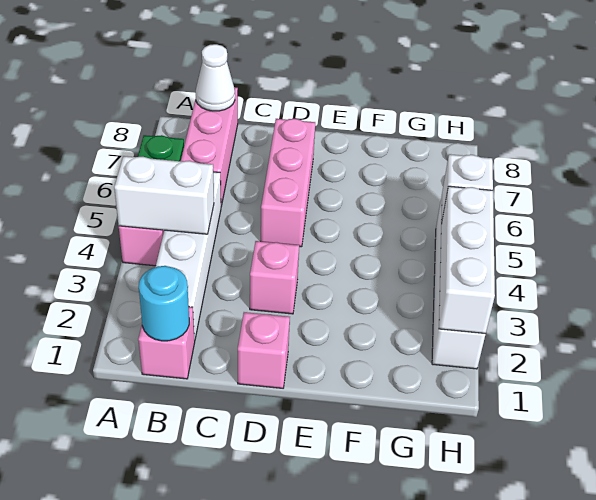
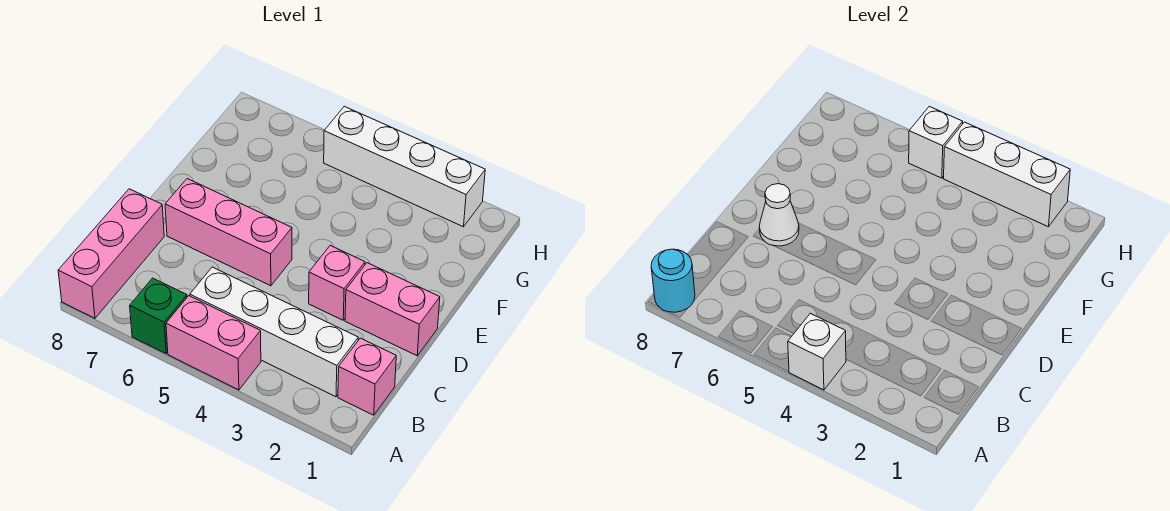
white 1x2 brick [114,156,214,234] -> white 1x1 brick [788,313,846,390]
cyan 1x1 round brick [139,266,189,341] -> cyan 1x1 round brick moved to [651,249,695,312]
pink 1x3 brick [181,87,238,206] -> pink 1x3 brick turned to [58,189,164,318]
white 1x1 cone [196,44,235,111] -> white 1x1 cone moved to [759,184,799,246]
pink 1x1 brick [238,312,290,388] -> pink 1x2 brick [345,263,440,356]

